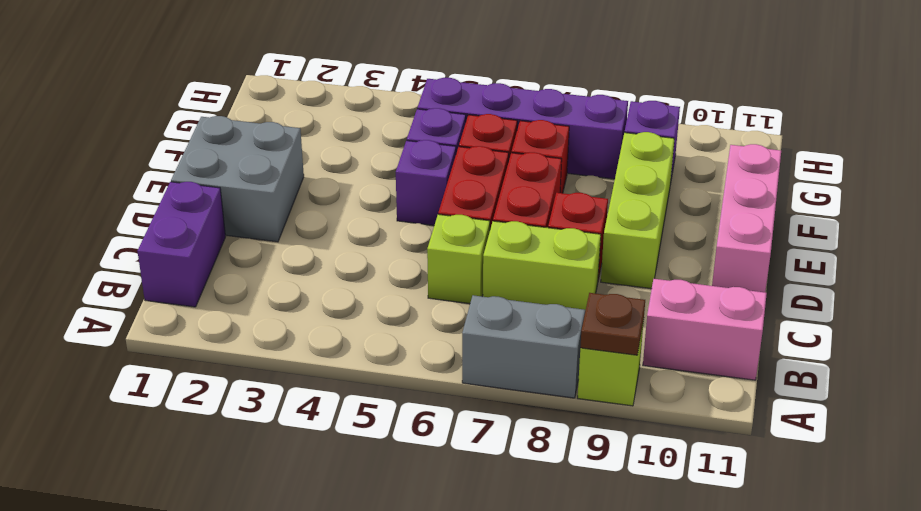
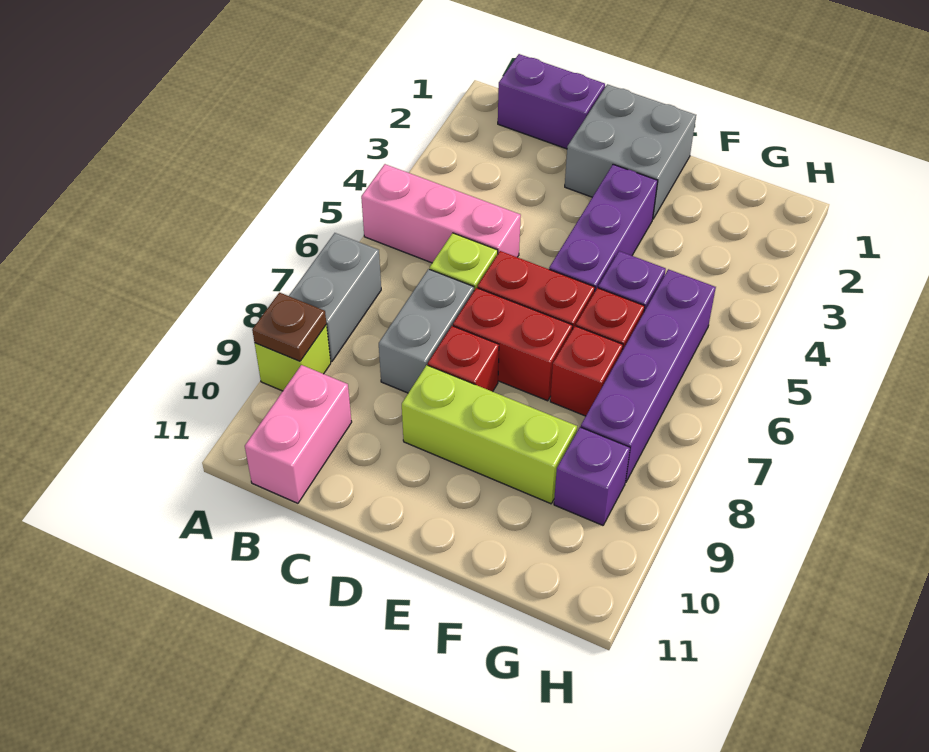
lime 1x2 brick [483,221,601,311] -> grey 1x2 brick [379,269,474,393]
pink 1x3 brick [712,144,781,292] -> pink 1x3 brick moved to [361,164,521,263]
purple 1x1 brick [396,140,456,225] -> purple 1x3 brick [549,164,658,292]

